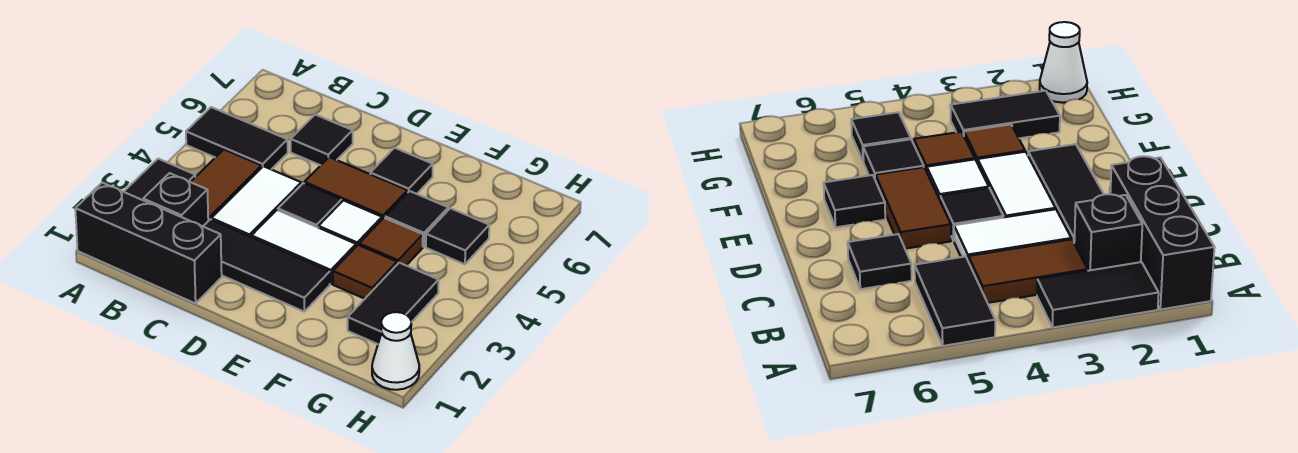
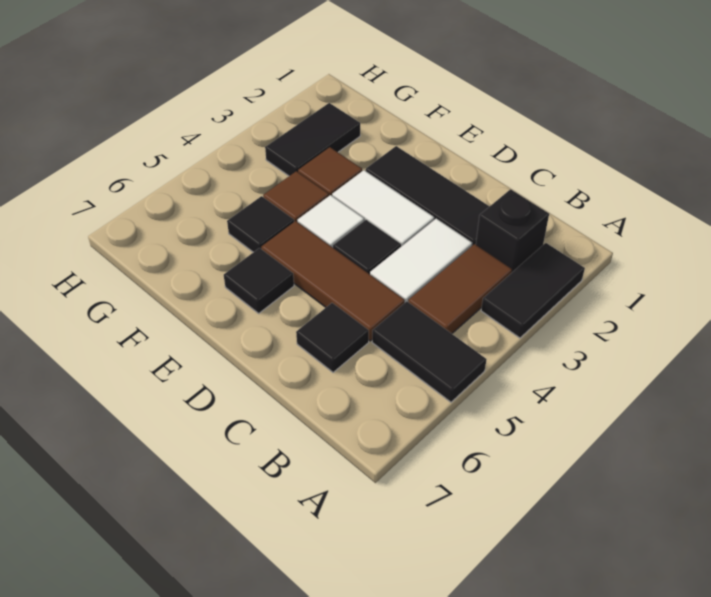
black 1x3 brick [75,183,222,304] -> none
brown 1x2 tile [304,157,408,219] -> brown 1x3 tile [261,221,405,341]
black 1x1 tile [426,208,489,264] -> none
white 1x1 cone [372,312,419,390] -> none

